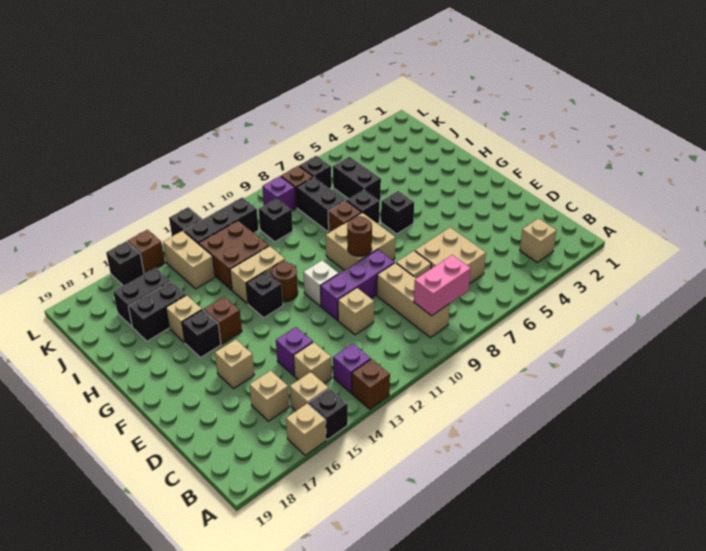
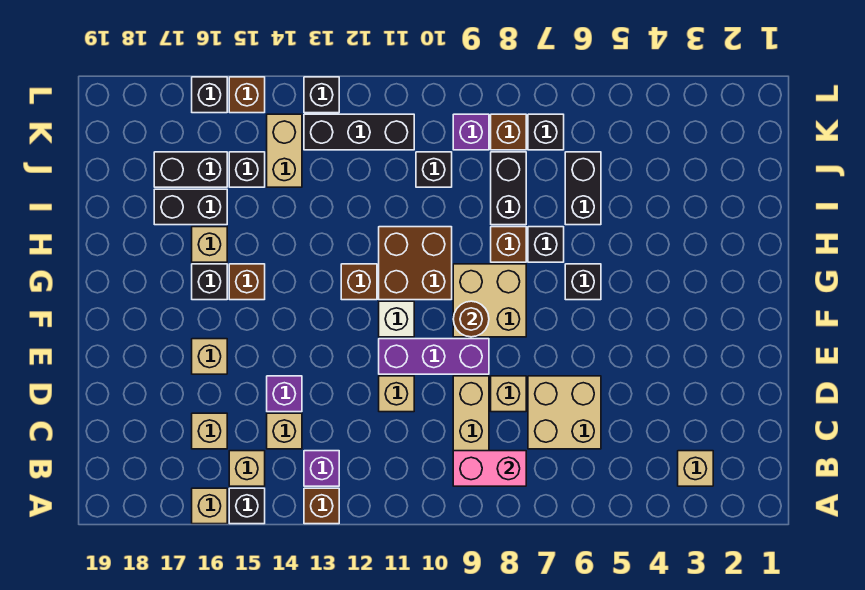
brown 1x1 round brick [272,262,298,302] -> brown 1x1 brick [341,264,377,300]
black 1x1 brick [246,271,283,318] -> black 1x1 brick moved to [229,152,265,187]
tan 1x2 brick [230,246,285,304] -> none
brown 2x2 brick [199,221,269,290] -> brown 2x2 brick moved to [379,227,452,300]

